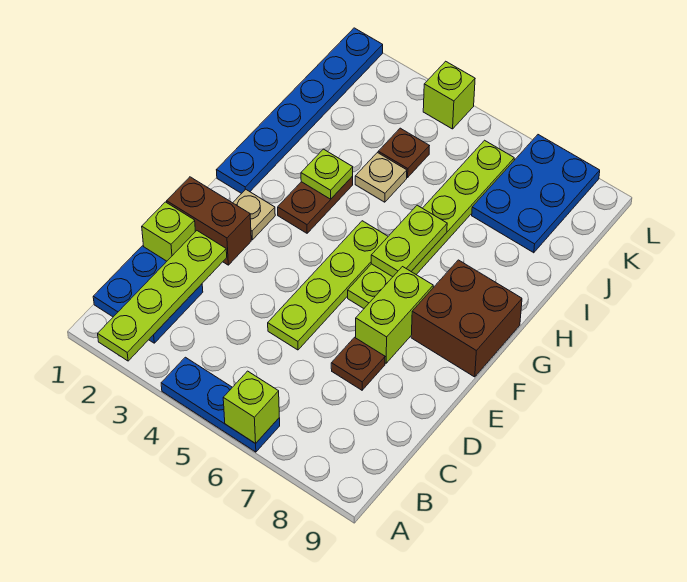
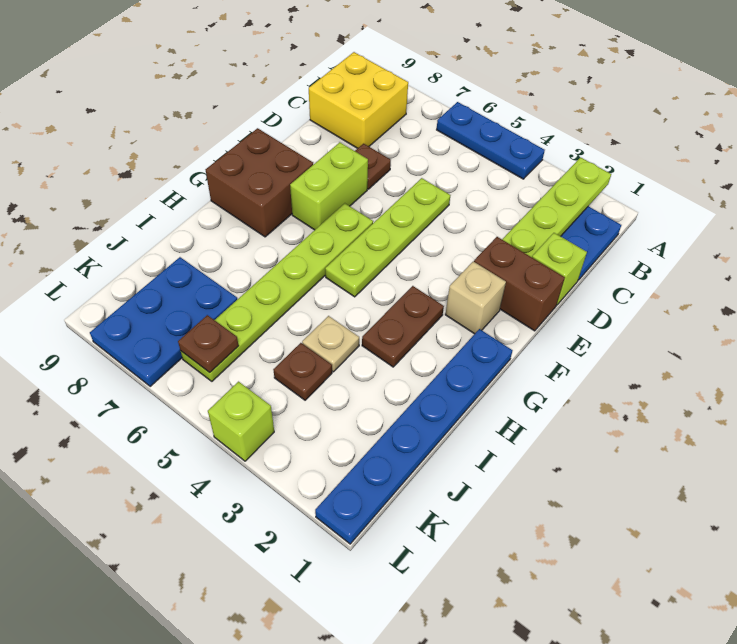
lime 1x1 brick [223,371,279,444] -> none
none -> yellow 2x2 brick [309,52,408,148]
tan 1x1 plate [233,189,275,240] -> tan 1x1 brick [445,261,506,334]
lime 1x2 plate [371,205,447,277] -> none
lime 1x1 plate [301,149,353,199] -> none
none -> brown 1x1 plate [178,315,239,372]

